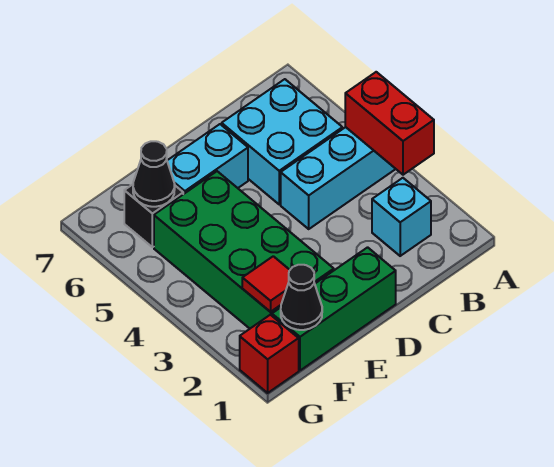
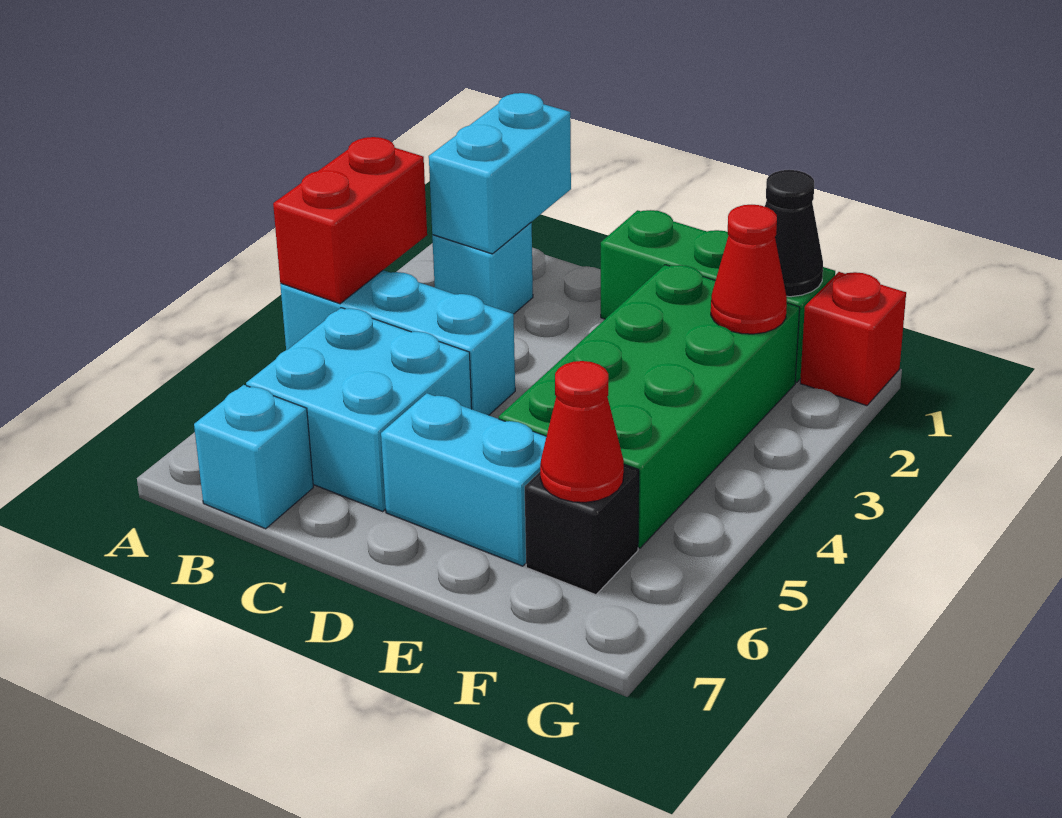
none -> cyan 1x2 brick [429,93,571,254]
none -> cyan 1x1 brick [194,385,313,529]
red 1x1 tile [242,256,290,312] -> red 1x1 cone [711,205,787,334]
black 1x1 cone [133,141,175,207] -> red 1x1 cone [540,361,624,502]

